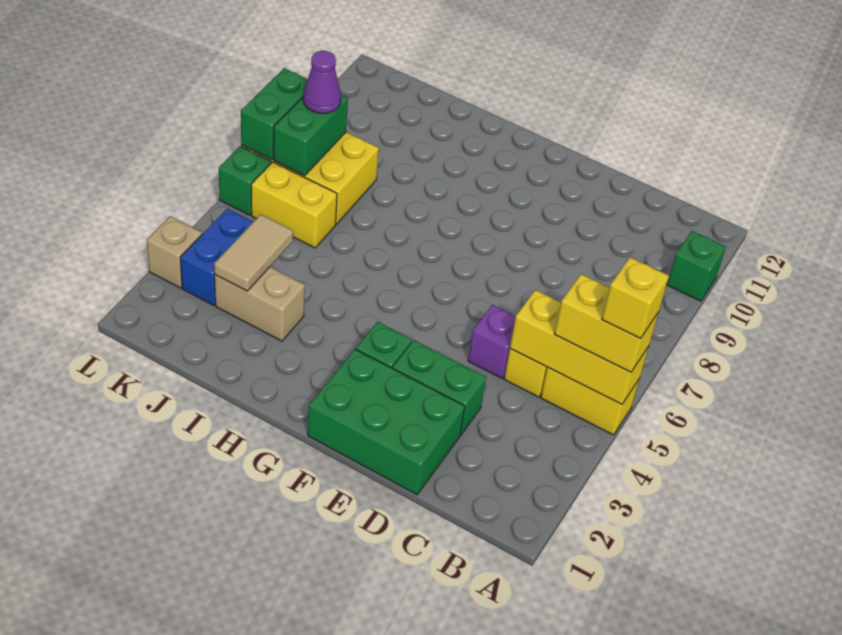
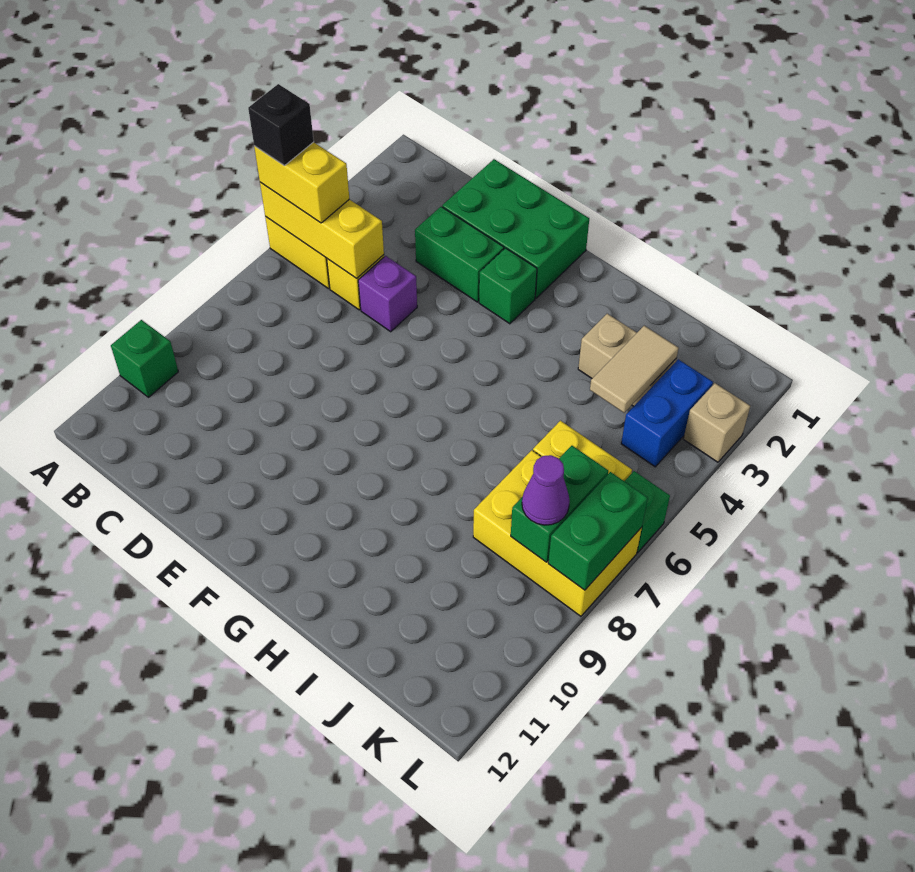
yellow 1x1 brick [602,257,669,339] -> black 1x1 brick [248,84,314,166]

